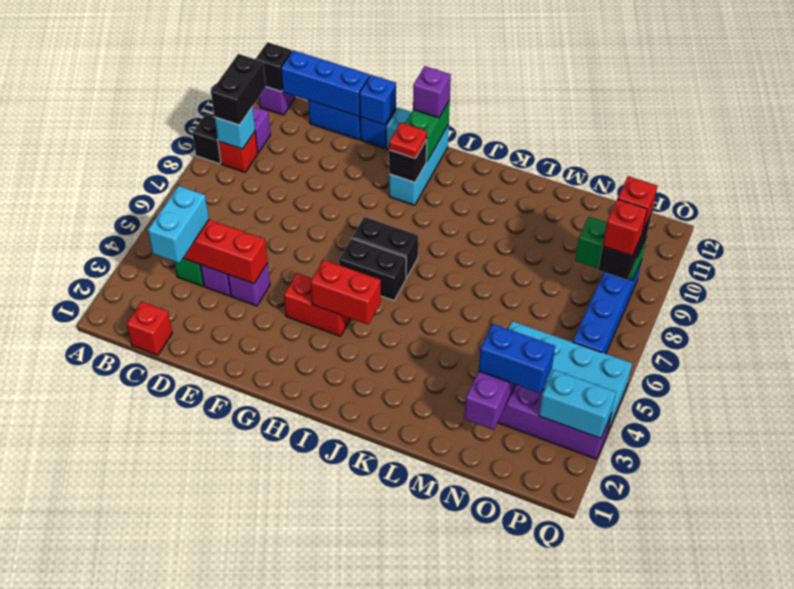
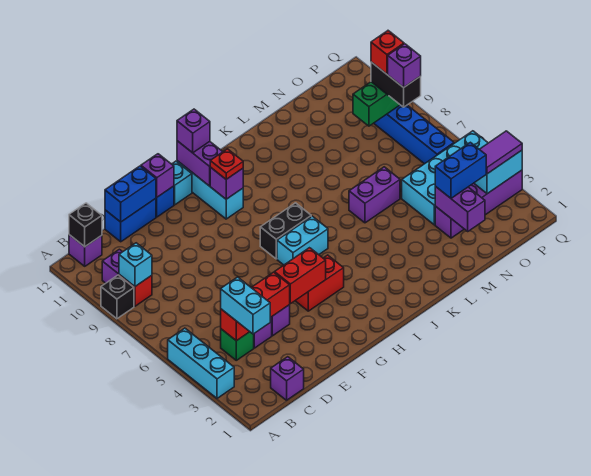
none -> cyan 1x3 brick [168,328,234,398]
black 1x2 brick [211,54,266,125] -> none
red 1x1 brick [126,301,172,355] -> purple 1x1 brick [271,357,304,400]
blue 1x3 brick [281,50,370,116] -> blue 1x2 brick [105,166,156,222]
blue 1x1 brick [359,75,396,125] -> purple 1x1 brick [141,154,174,197]
red 1x2 brick [310,260,381,325] -> red 1x2 brick moved to [275,248,326,304]
black 1x2 brick [339,238,406,300] -> cyan 1x2 brick [277,216,328,265]
black 1x1 brick [389,140,427,182] -> purple 1x1 brick [210,167,243,199]
green 1x2 brick [405,100,450,162] -> purple 1x2 brick [177,141,223,186]
none -> purple 1x2 brick [349,167,400,223]
none -> purple 1x2 tile [480,131,522,174]
red 1x1 brick [603,199,647,256] -> purple 1x1 brick [388,44,421,88]

